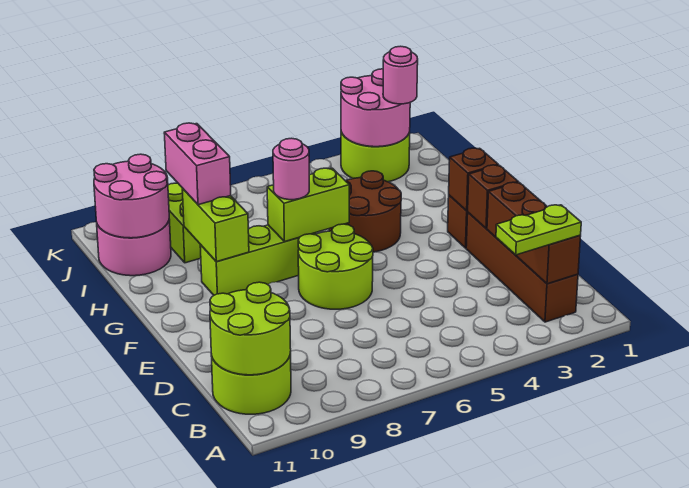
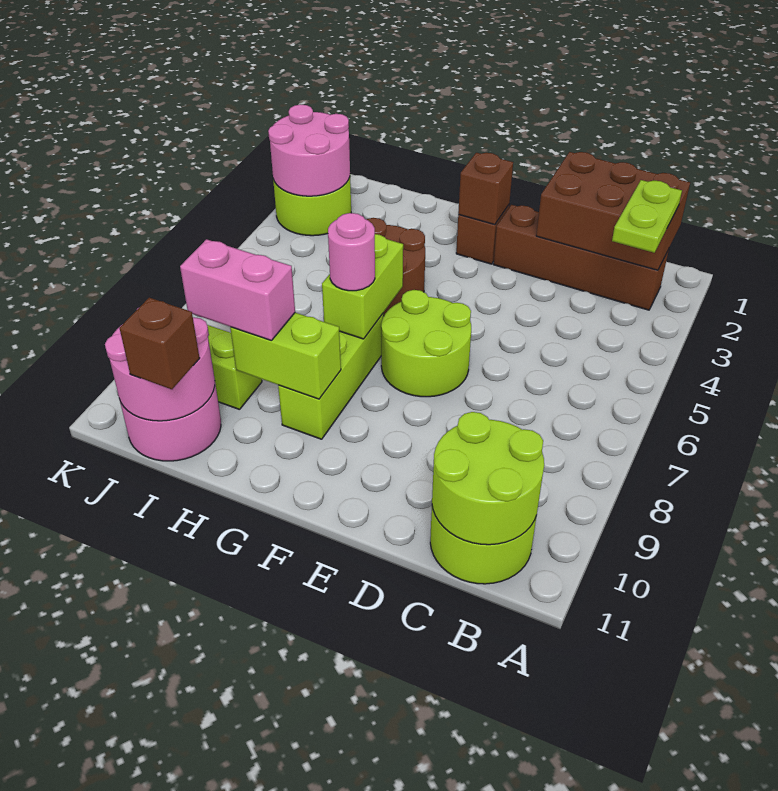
brown 1x3 brick [487,182,581,284] -> brown 2x3 brick [536,152,690,270]
brown 1x1 brick [468,165,518,228] -> brown 1x1 brick moved to [120,298,200,389]
pink 1x1 round brick [383,46,418,104] -> none

